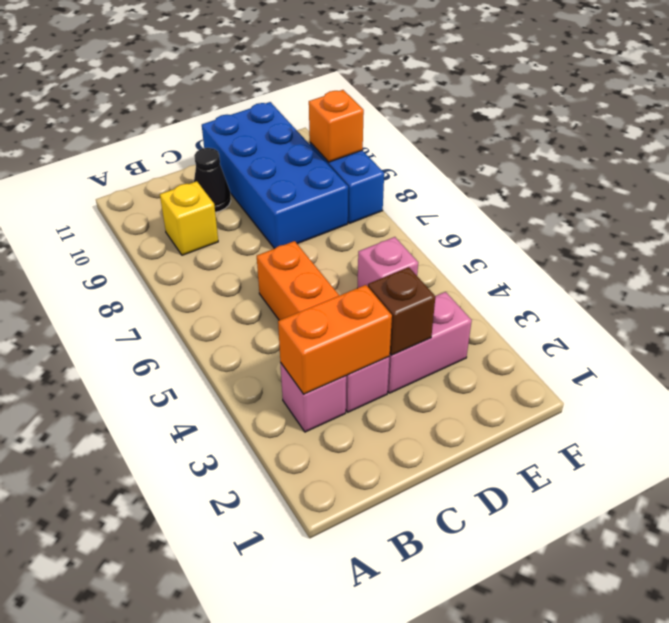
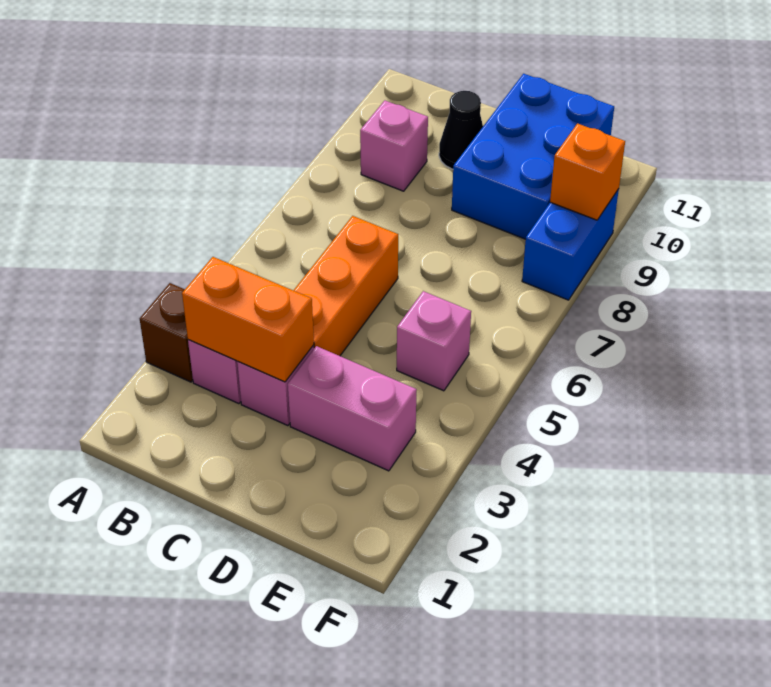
yellow 1x1 brick [160,181,218,255] -> pink 1x1 brick [360,101,428,191]
brown 1x1 brick [368,267,435,355] -> brown 1x1 brick moved to [140,283,193,382]
blue 2x4 brick [202,102,348,249] -> blue 2x3 brick [452,74,614,239]

